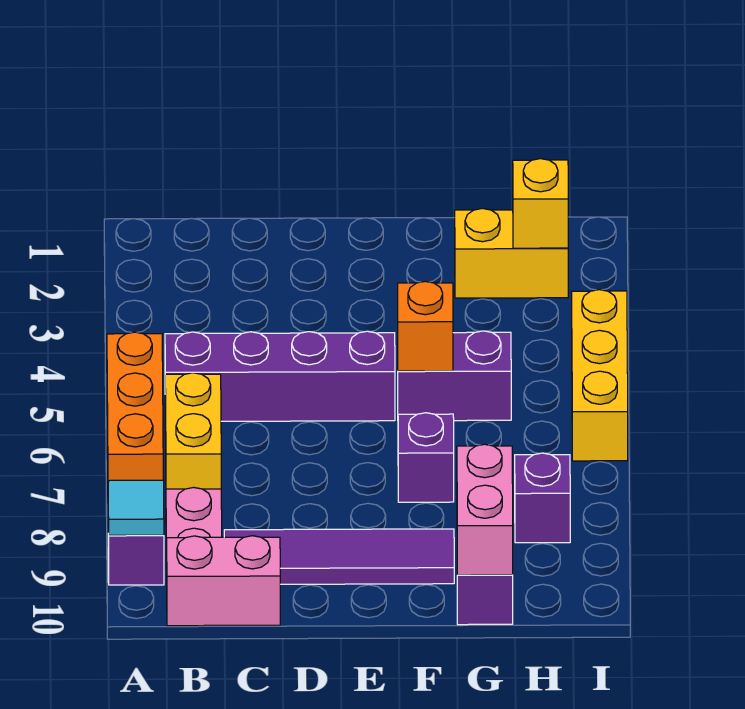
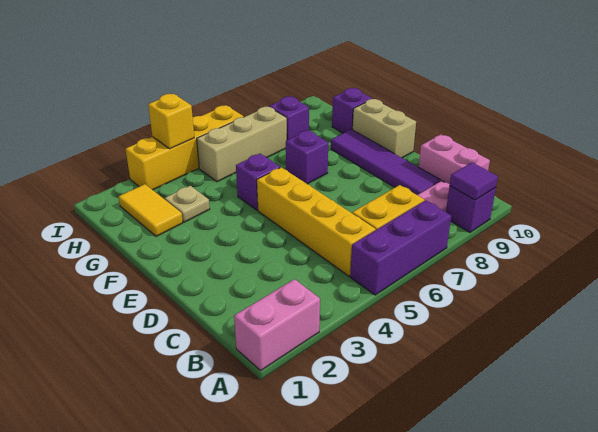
orange 1x3 brick [107,332,163,481] -> purple 1x3 brick [350,200,451,295]
cyan 1x1 tile [108,480,164,535] -> purple 1x1 tile [450,163,498,200]
purple 1x4 brick [165,331,395,421] -> yellow 1x4 brick [257,167,376,276]
none -> tan 1x2 brick [352,99,416,158]
purple 1x2 brick [398,331,511,421] -> purple 1x1 brick [236,154,280,210]
orange 1x1 brick [398,281,453,371] -> none
yellow 1x2 brick [455,208,568,298] -> yellow 1x2 tile [119,184,183,236]
none -> tan 1x1 plate [165,186,210,222]
pink 1x2 brick [457,444,513,575] -> pink 1x2 brick moved to [234,279,320,370]
yellow 1x1 brick [513,159,568,248] -> yellow 1x1 brick moved to [148,94,194,149]
none -> tan 1x3 brick [197,107,287,182]
yellow 1x3 brick [572,290,628,461] -> yellow 1x4 brick [126,106,244,190]

